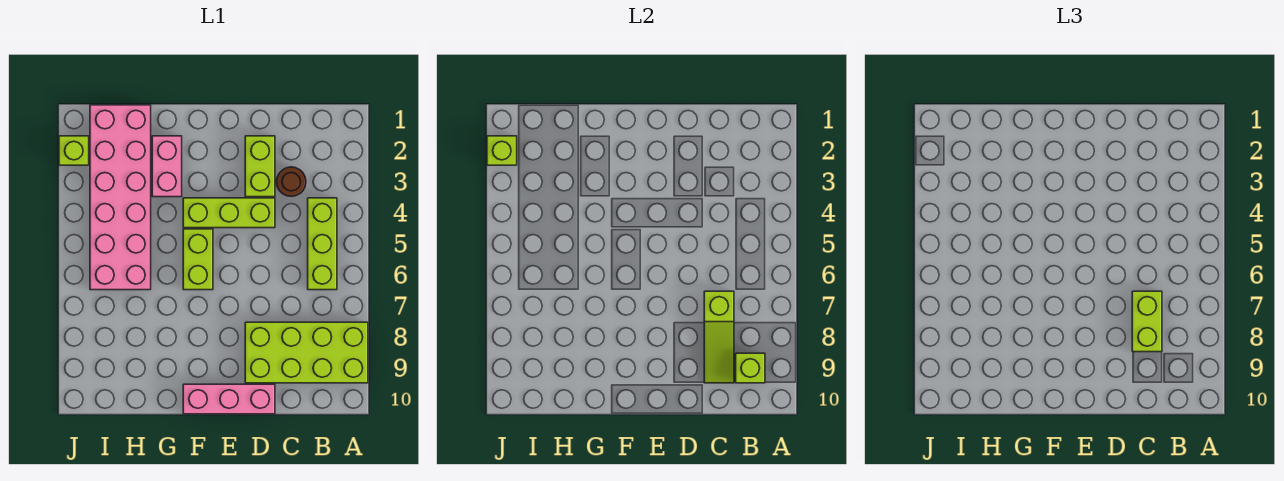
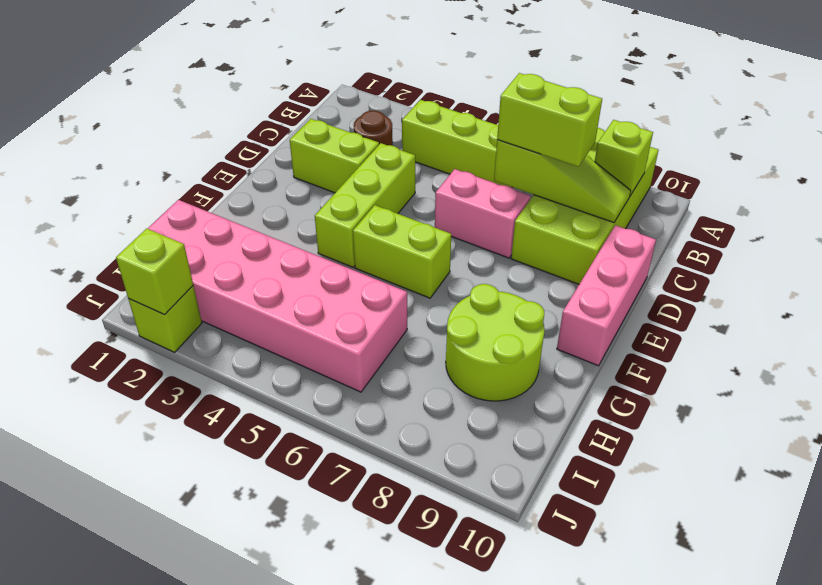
pink 1x2 brick [152,136,182,197] -> pink 1x2 brick moved to [435,169,531,258]
none -> lime 2x2 round brick [446,284,544,401]

